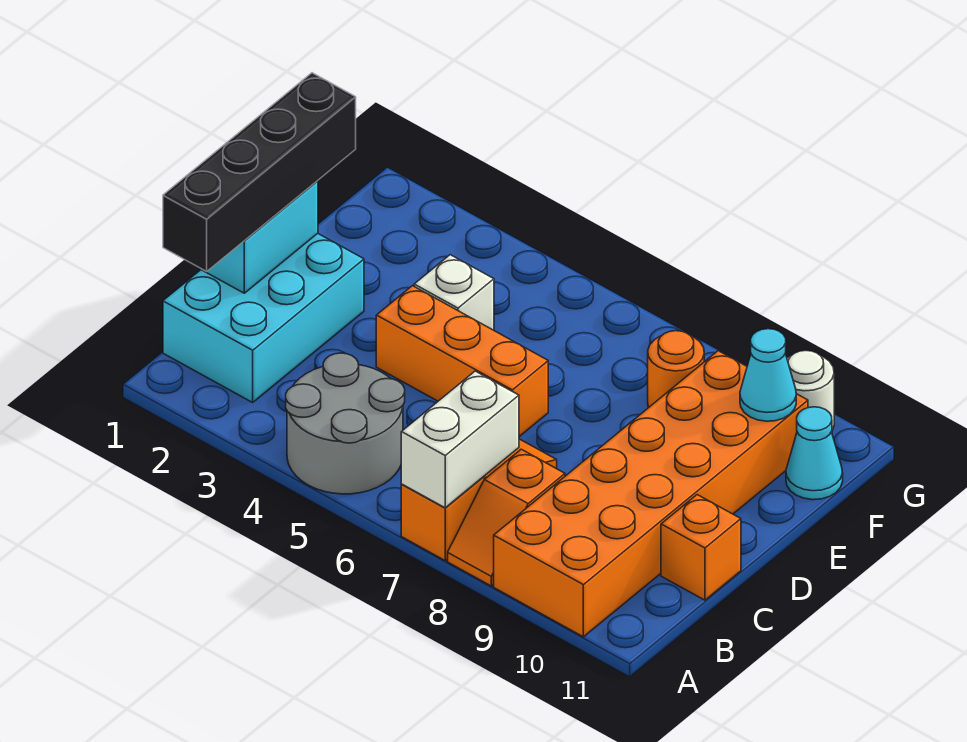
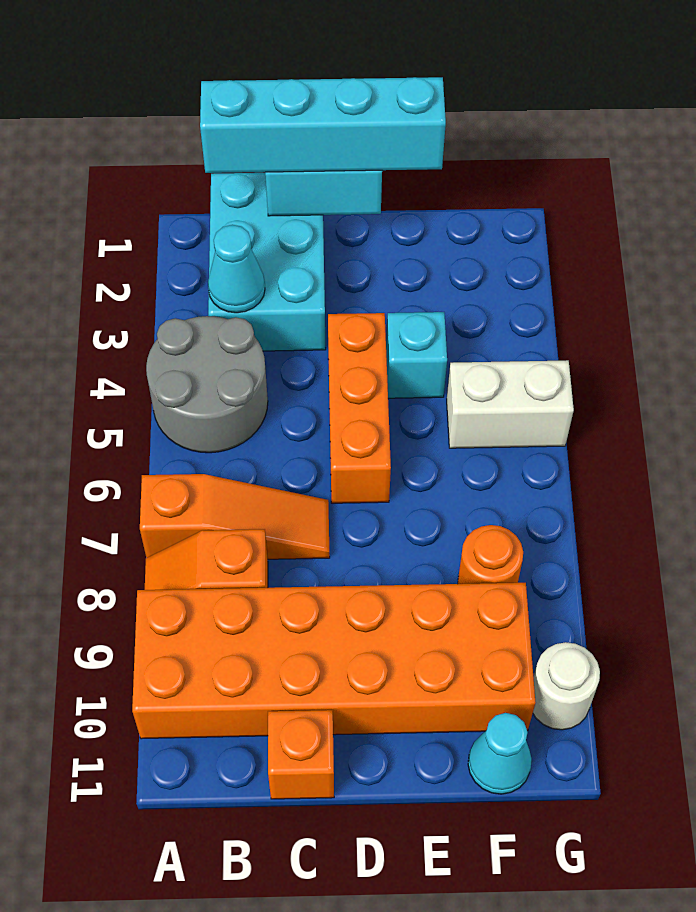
white 1x2 brick [401,371,519,508] -> white 1x2 brick moved to [447,360,574,448]
cyan 2x3 brick [163,233,364,402] -> cyan 2x3 brick turned to [208,173,326,351]
black 1x4 brick [163,73,356,271] -> cyan 1x4 brick [200,77,446,173]
white 1x1 brick [414,255,494,330] -> cyan 1x1 brick [386,312,447,398]
cyan 1x1 cone [740,329,796,421] -> cyan 1x1 cone moved to [208,225,265,313]

